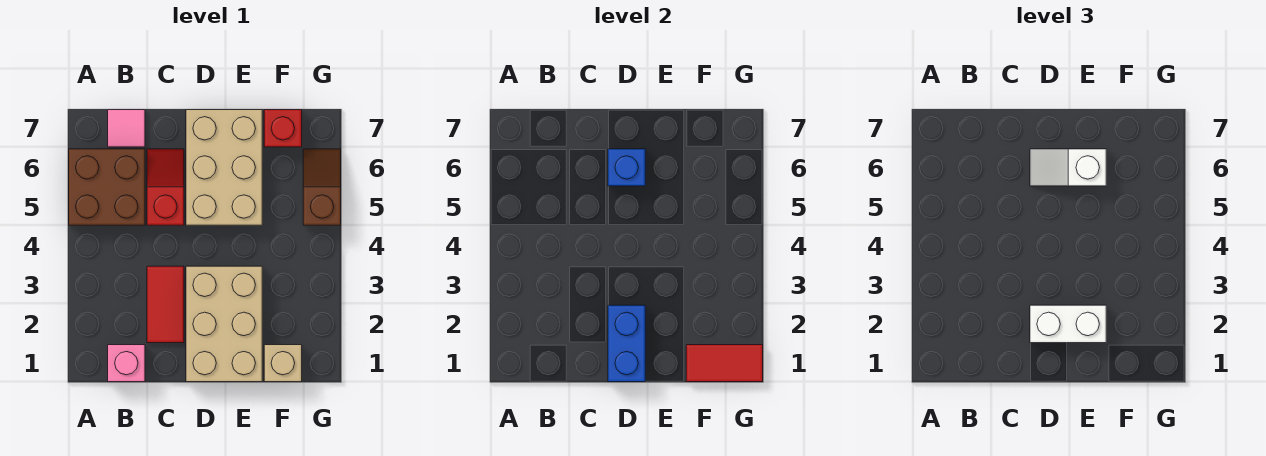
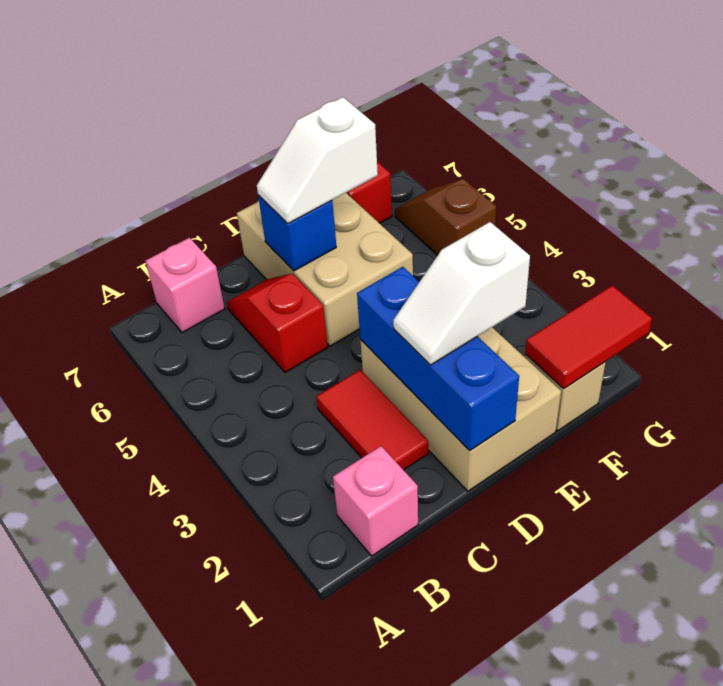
brown 2x2 brick [69,149,145,225] -> none
pink 1x1 tile [108,110,145,147] -> pink 1x1 brick [146,238,225,333]
blue 1x2 brick [608,305,645,382] -> blue 1x3 brick [357,267,519,451]
white 1x2 brick [1030,305,1106,343] -> white 1x2 slope [393,222,530,365]

